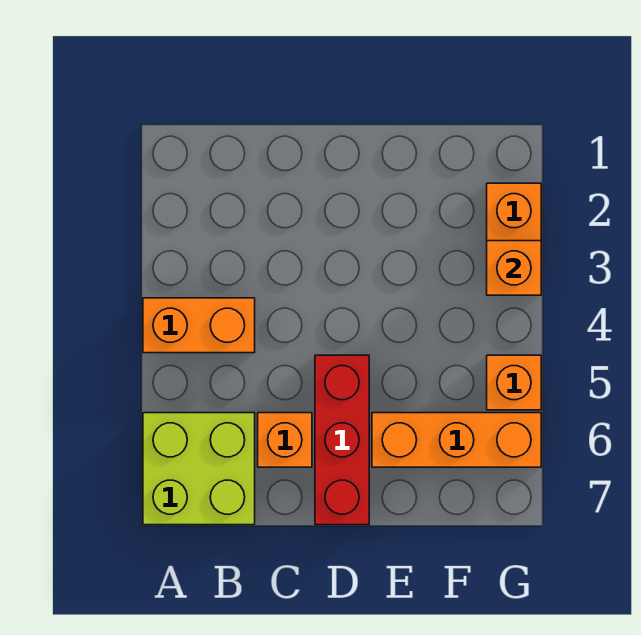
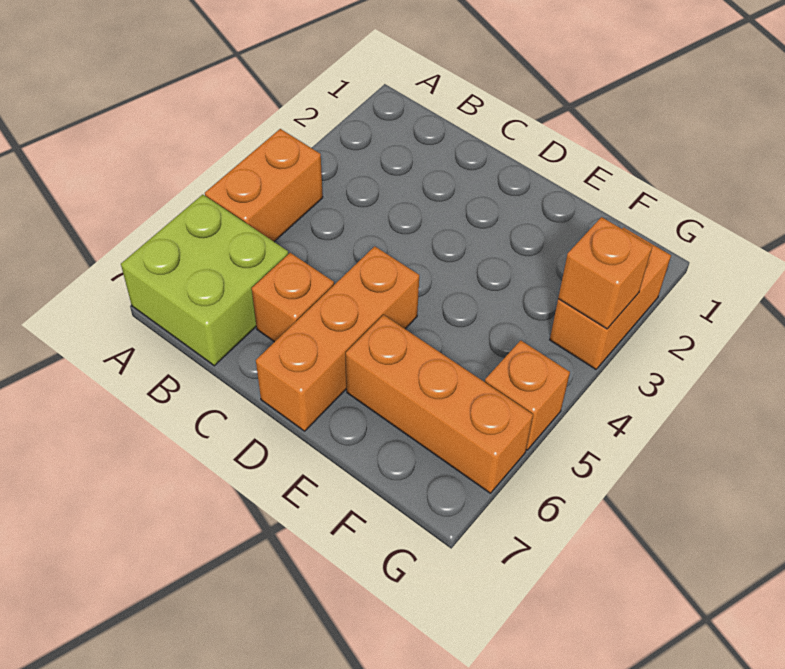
orange 1x2 brick [143,298,255,353] -> orange 1x2 brick turned to [205,129,323,242]
red 1x3 brick [315,355,369,525] -> orange 1x3 brick [256,246,419,431]

